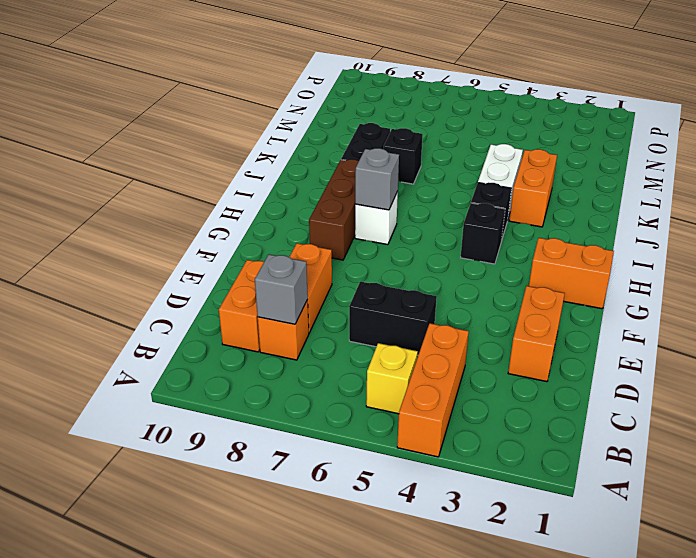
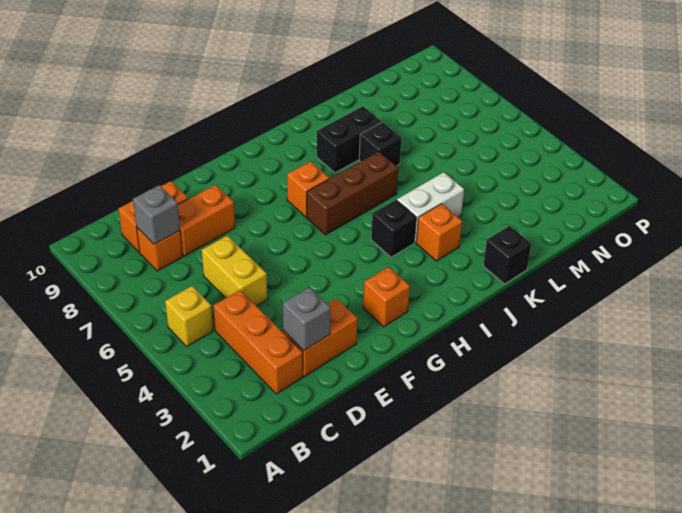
orange 1x3 brick [397,323,469,457] -> orange 1x3 brick turned to [214,290,303,394]
black 1x2 brick [349,282,437,355] -> yellow 1x2 brick [202,236,267,306]
orange 1x2 brick [529,238,614,309] -> orange 1x1 brick [363,267,410,327]
brown 1x3 brick [309,159,359,260] -> brown 1x3 brick moved to [307,152,398,235]
black 1x1 brick [461,203,505,264] -> black 1x1 brick moved to [483,226,531,284]
white 1x1 brick [355,191,398,245] -> orange 1x1 brick [287,161,329,217]
grey 1x1 brick [355,148,399,210] -> grey 1x1 brick moved to [283,287,331,350]
orange 1x2 brick [509,149,557,227] -> orange 1x1 brick [416,204,462,261]

